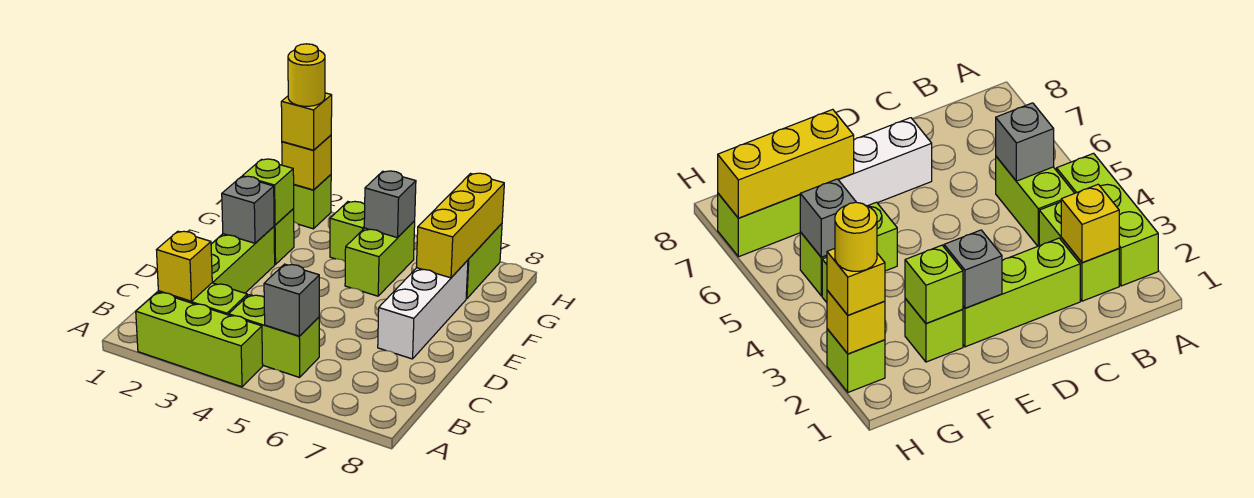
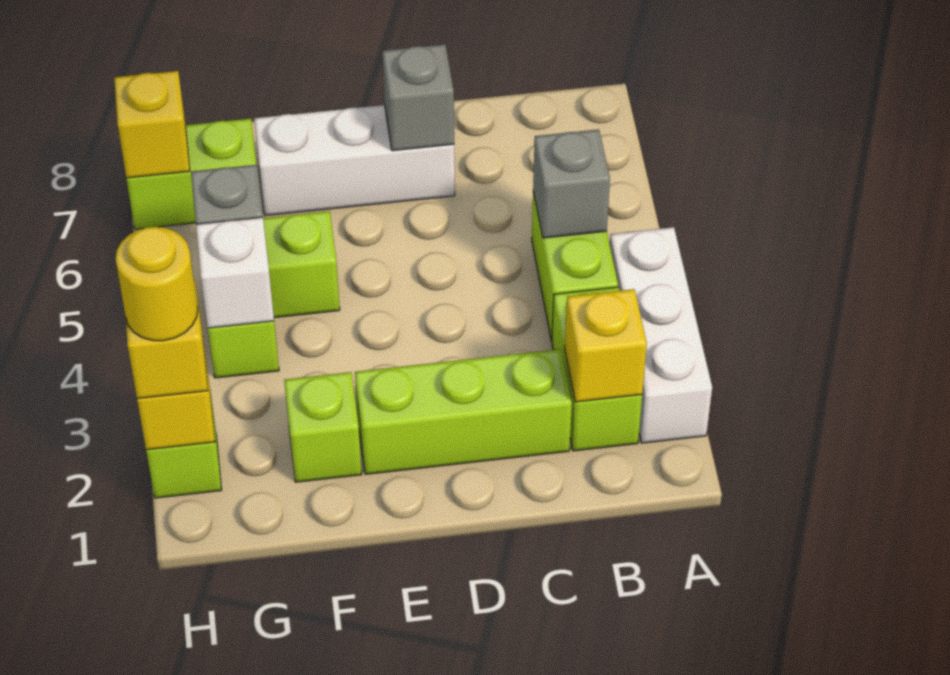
lime 1x3 brick [136,292,263,387] -> white 1x3 brick [610,227,712,443]
grey 1x1 brick [222,176,274,243] -> grey 1x1 brick moved to [382,44,454,151]
lime 1x1 brick [242,159,294,225] -> none
yellow 1x3 brick [416,173,504,278] -> yellow 1x1 brick [114,71,190,178]
none -> white 1x1 brick [196,217,274,328]

